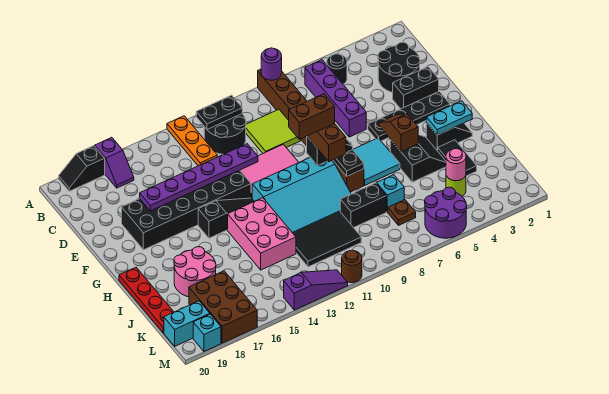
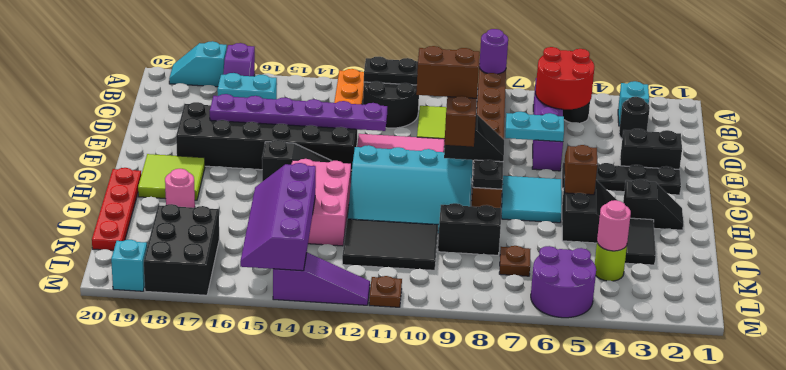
black 1x2 slope [59,146,105,191] -> cyan 1x2 slope [169,41,227,87]
none -> red 2x2 round brick [536,47,595,109]
black 2x2 round brick [378,42,420,92] -> black 1x1 round brick [619,97,650,139]
none -> lime 2x2 tile [138,154,205,200]
cyan 1x2 plate [426,101,472,135] -> cyan 1x2 plate moved to [505,112,564,142]
pink 2x2 round brick [174,247,216,297] -> pink 1x1 round brick [165,169,195,208]
cyan 1x1 brick [377,175,404,212] -> cyan 1x1 brick moved to [618,81,649,126]
none -> purple 2x4 slope [240,163,316,271]
brown 2x3 brick [189,271,257,343] -> black 2x3 brick [144,204,219,295]
cyan 1x2 brick [164,301,210,346] -> cyan 1x2 brick moved to [217,73,277,99]
brown 1x1 round brick [342,250,362,283] -> brown 1x1 plate [369,276,402,307]

